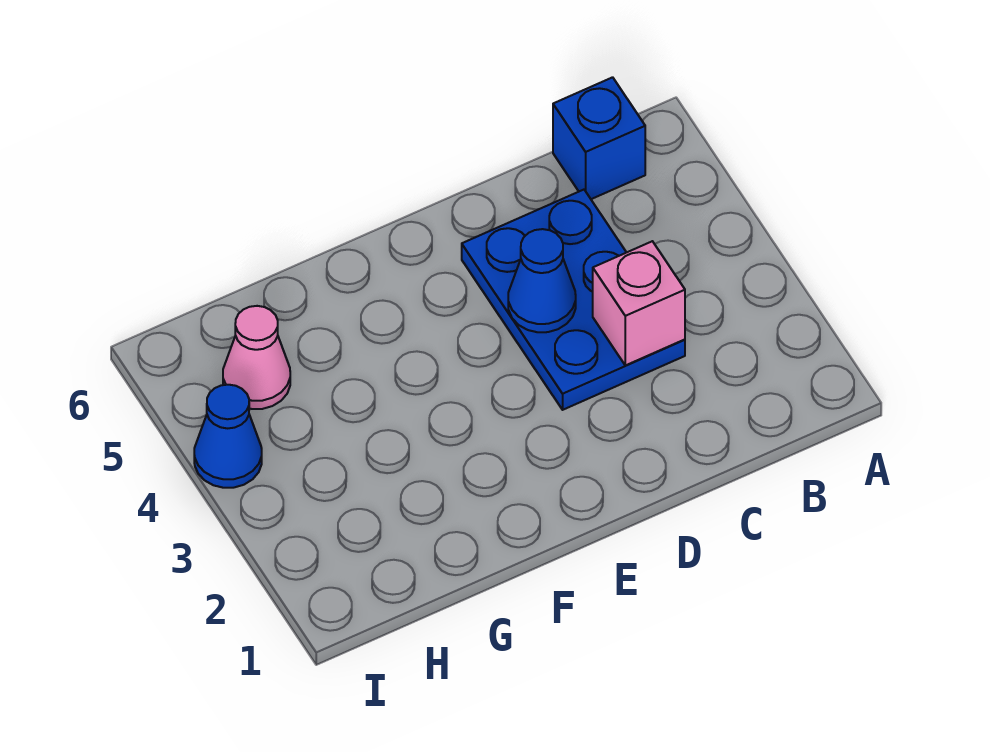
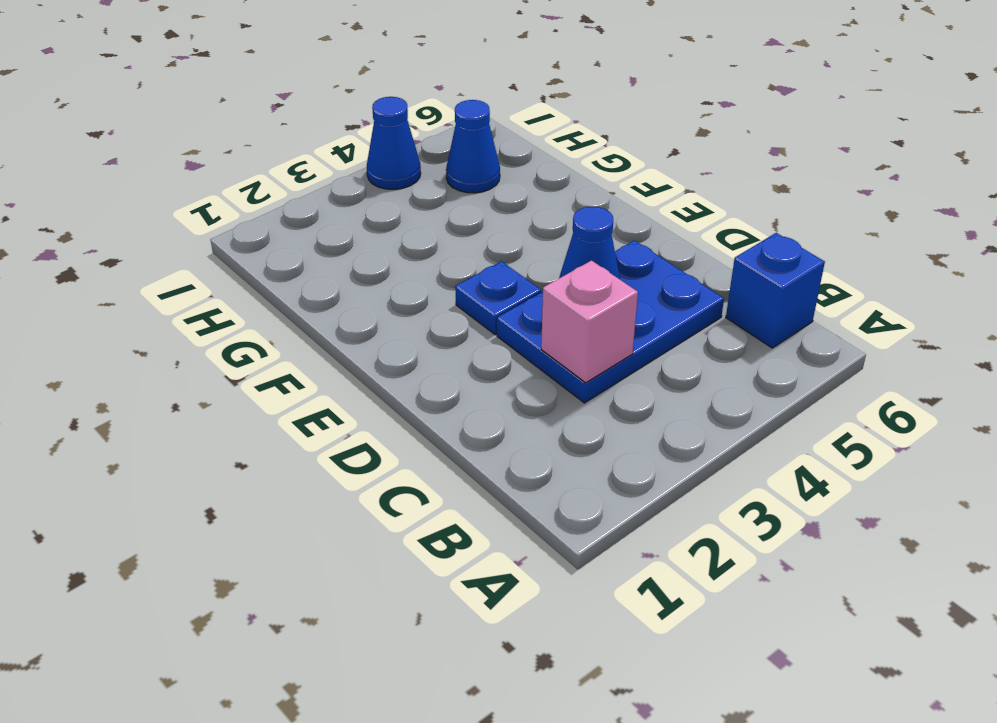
none -> blue 1x1 plate [455,261,541,335]
pink 1x1 cone [223,306,290,409] -> blue 1x1 cone [446,100,500,193]

